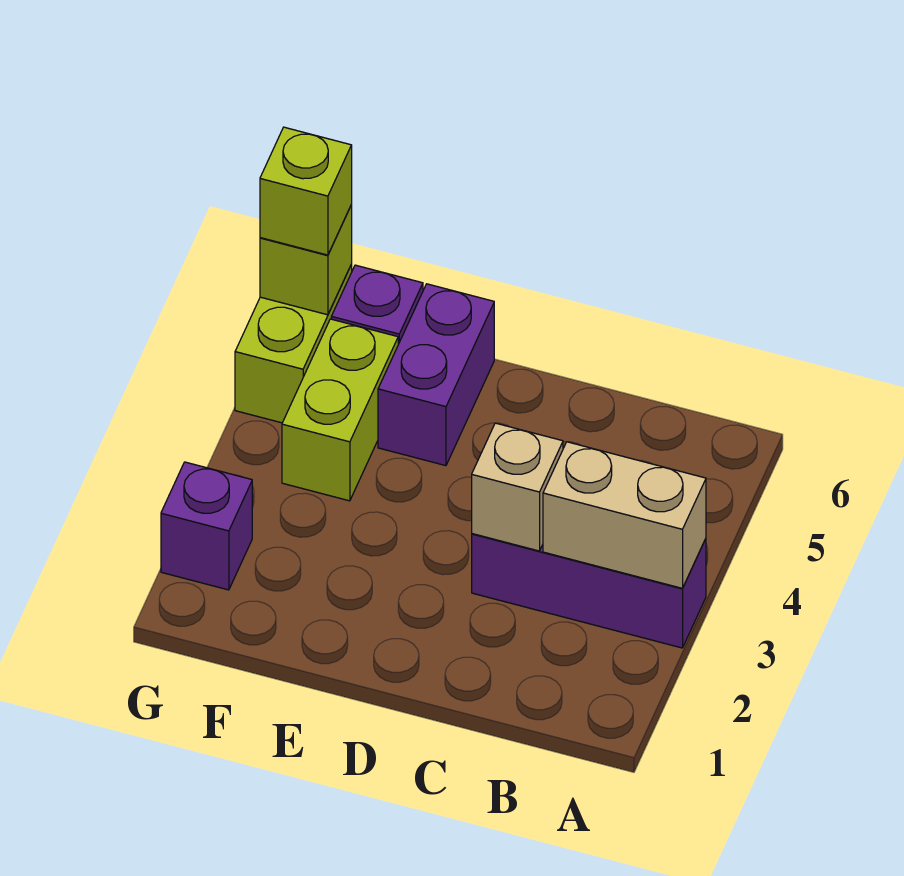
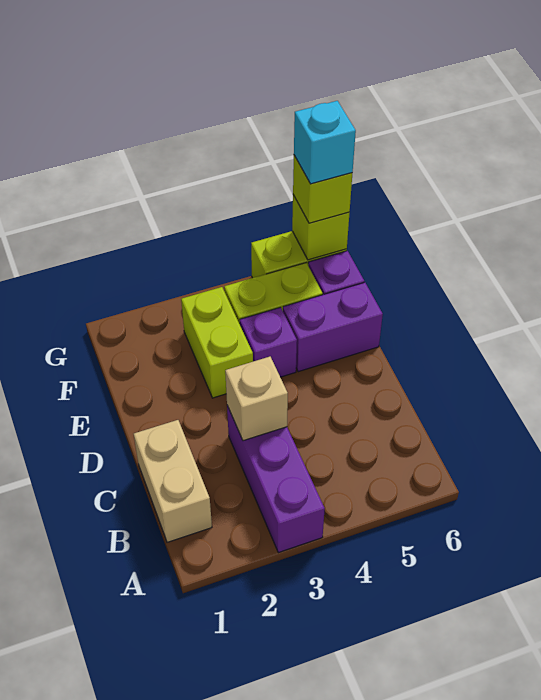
tan 1x2 brick [543,442,706,588] -> tan 1x2 brick moved to [134,420,212,542]
none -> lime 1x2 brick [181,287,253,398]
purple 1x1 brick [161,462,252,590] -> purple 1x1 brick moved to [240,307,297,377]
none -> cyan 1x1 brick [294,101,356,184]

